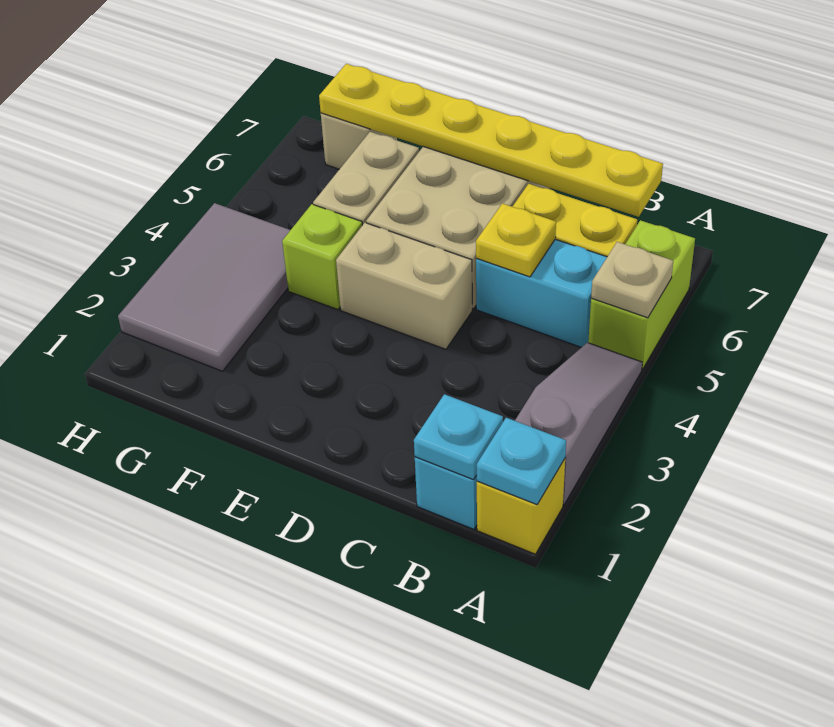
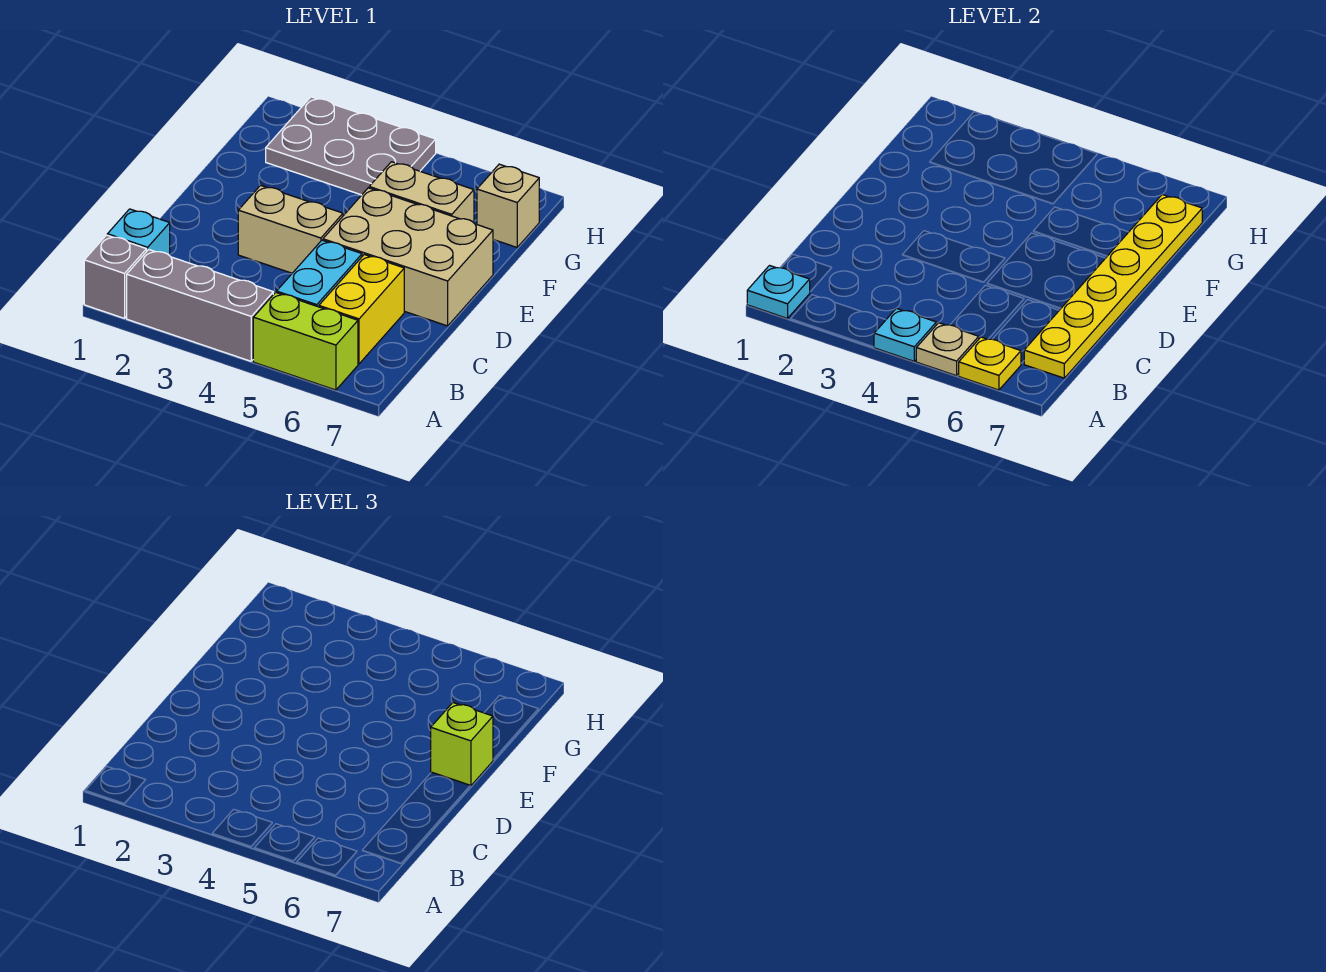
yellow 1x1 brick [477,459,565,554] -> grey 1x1 brick [84,235,147,318]
grey 1x3 slope [515,343,642,505] -> grey 1x3 brick [127,250,273,361]
cyan 1x1 plate [414,394,503,480] -> cyan 1x1 plate moved to [874,308,936,361]
yellow 1x1 plate [476,203,556,277] -> yellow 1x1 plate moved to [959,337,1021,390]
tan 1x2 brick [336,223,472,349] -> tan 1x2 brick turned to [238,185,343,273]
lime 1x1 brick [282,204,362,310] -> lime 1x1 brick moved to [431,703,493,786]
grey 2x3 tile [118,203,290,371] -> grey 2x3 plate [266,97,436,195]

